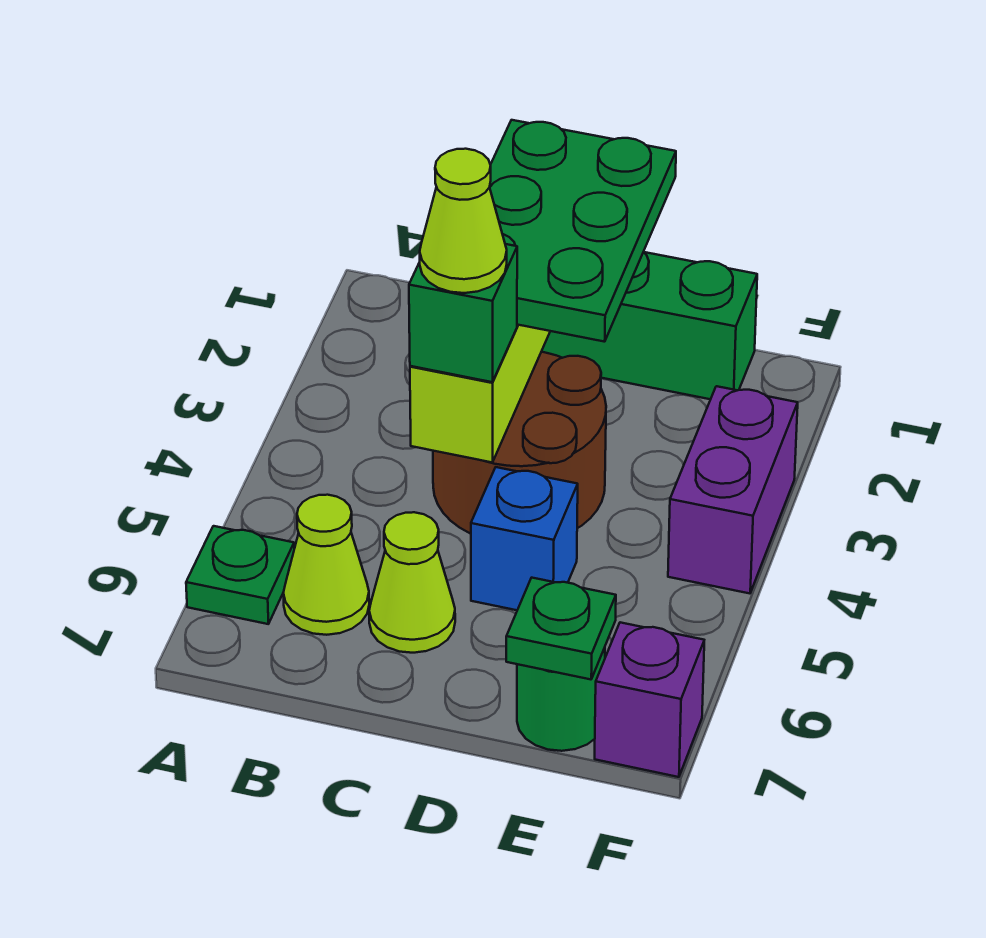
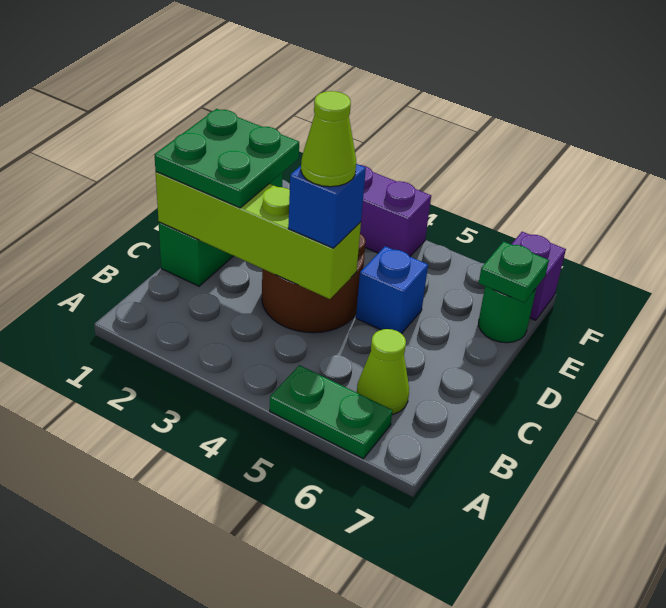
green 1x1 plate [186,526,294,624] -> green 1x2 plate [270,365,393,459]
green 2x3 plate [490,120,676,342] -> green 2x2 plate [154,109,299,208]
green 1x1 brick [409,244,517,382] -> blue 1x1 brick [288,164,366,248]
lime 1x1 cone [369,512,455,653] -> none

